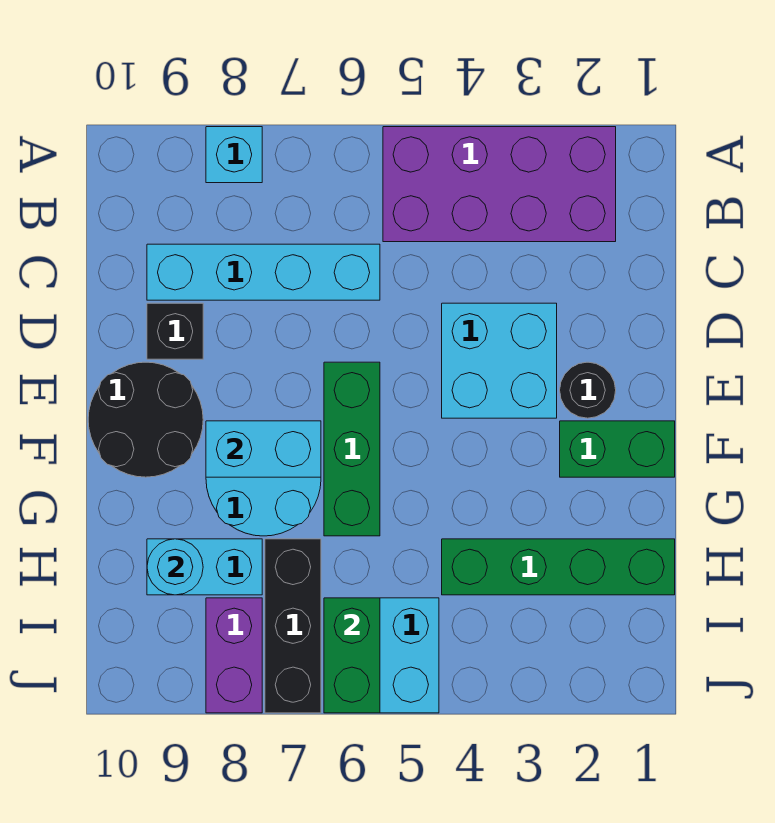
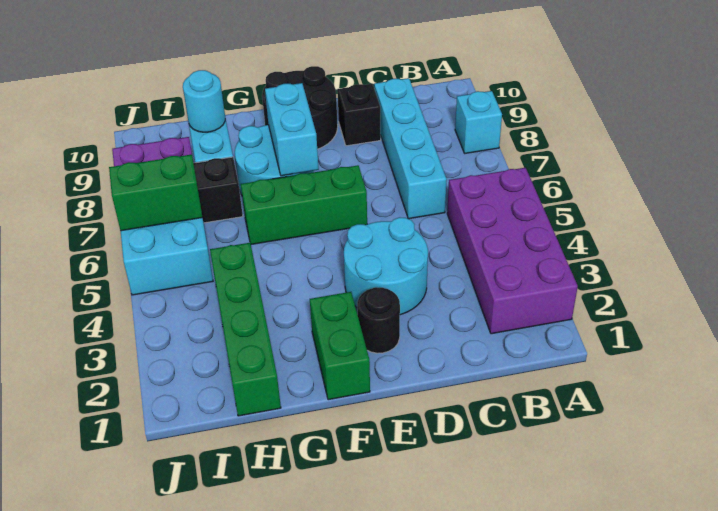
cyan 2x2 brick [442,303,557,418] -> cyan 2x2 round brick [344,217,428,315]

